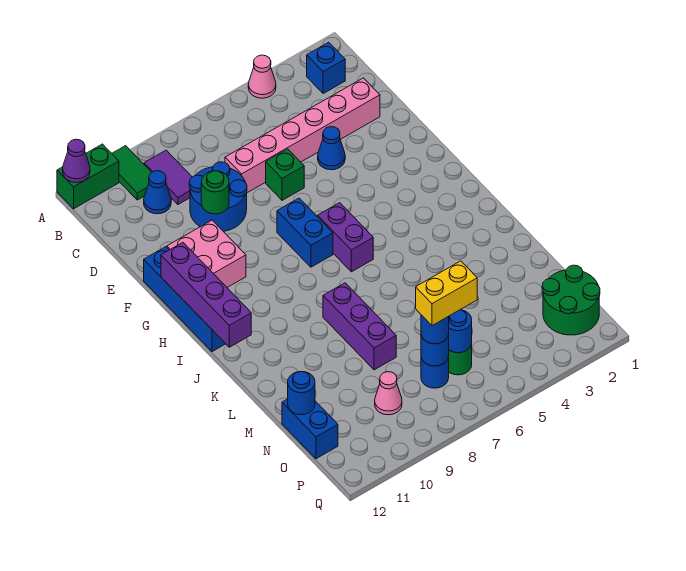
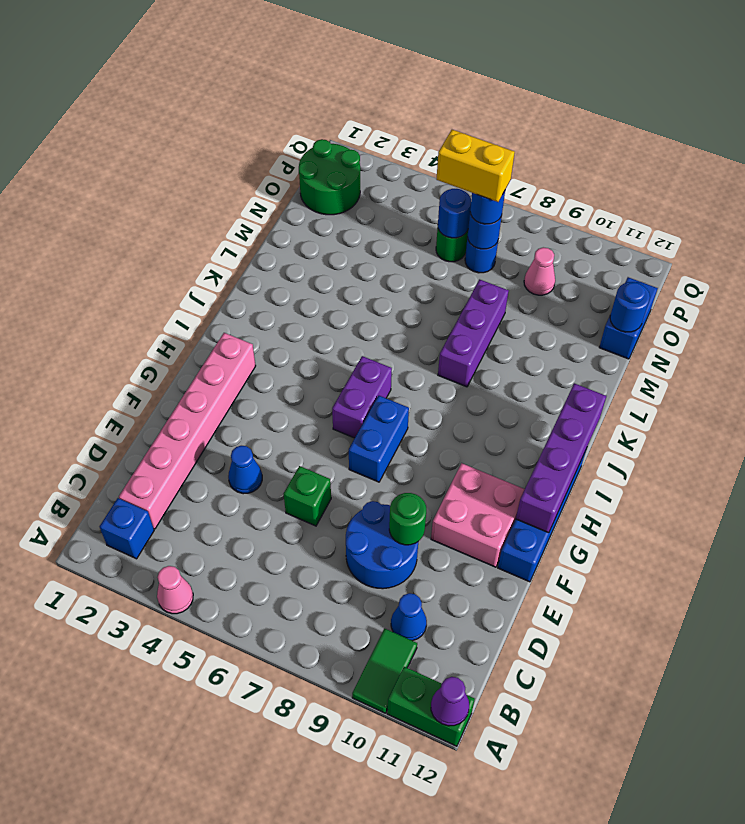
purple 1x2 tile [144,150,192,204] -> none
pink 1x6 brick [225,78,380,193] -> pink 1x6 brick turned to [119,333,256,529]

